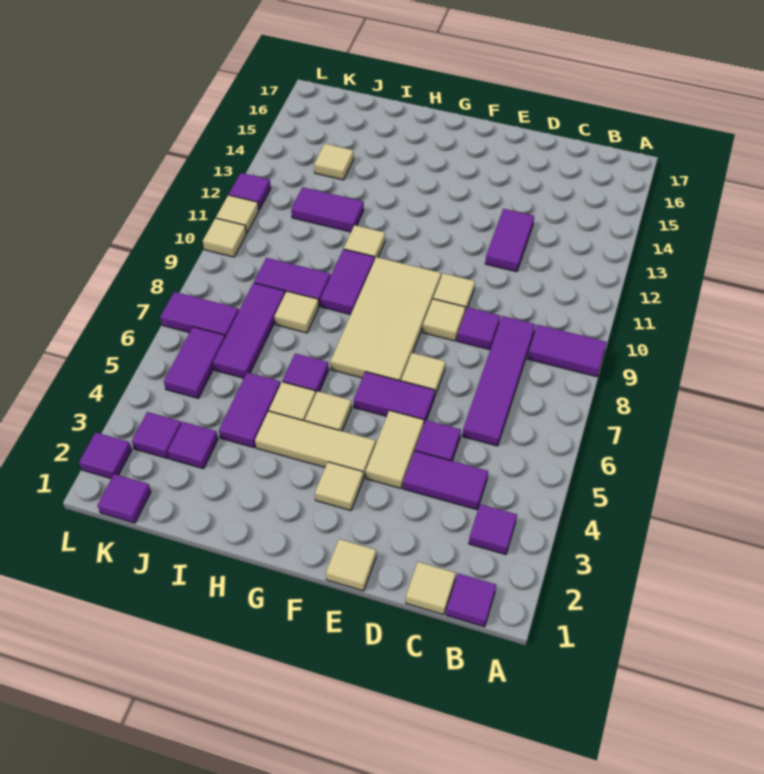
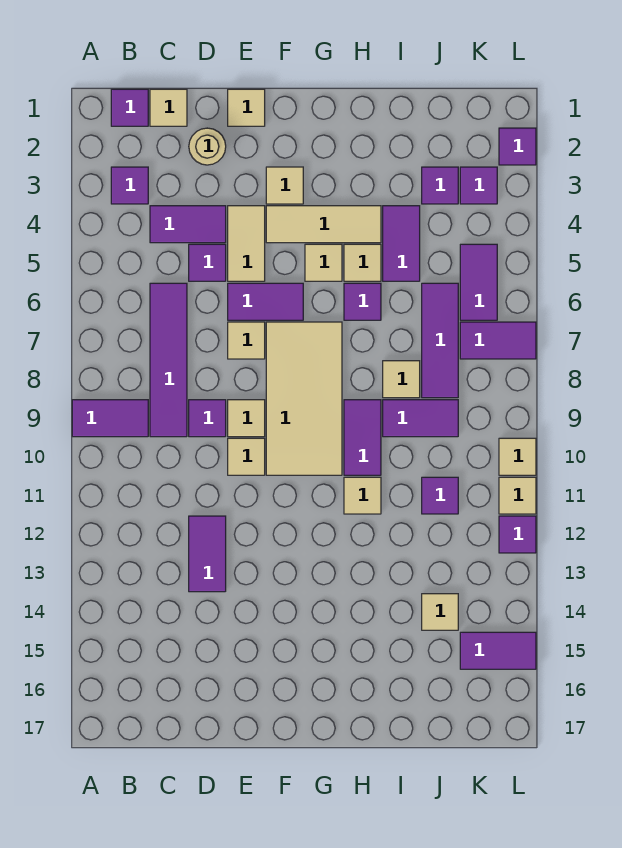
none -> tan 1x1 round brick [189,128,226,165]
purple 1x2 tile [291,187,364,232] -> purple 1x2 tile moved to [460,632,536,669]
purple 1x1 tile [98,474,151,523] -> purple 1x1 tile moved to [422,477,458,514]

